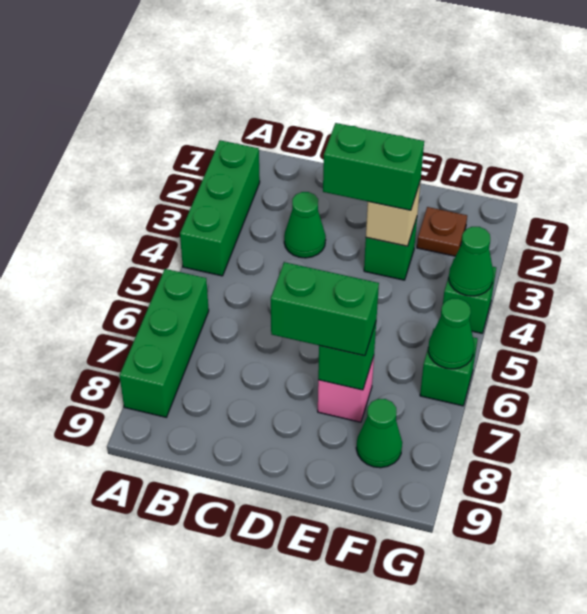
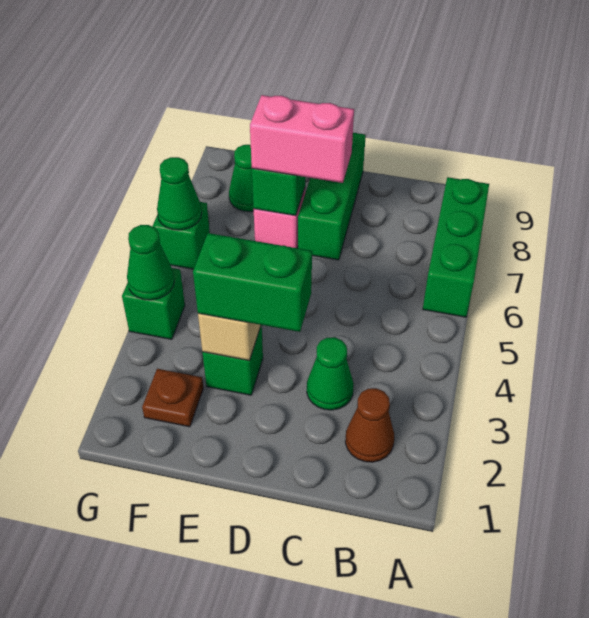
green 1x3 brick [180,140,260,276] -> green 1x3 brick moved to [298,133,366,260]
none -> brown 1x1 cone [345,388,394,462]
green 1x2 brick [271,262,379,356] -> pink 1x2 brick [250,95,354,183]

